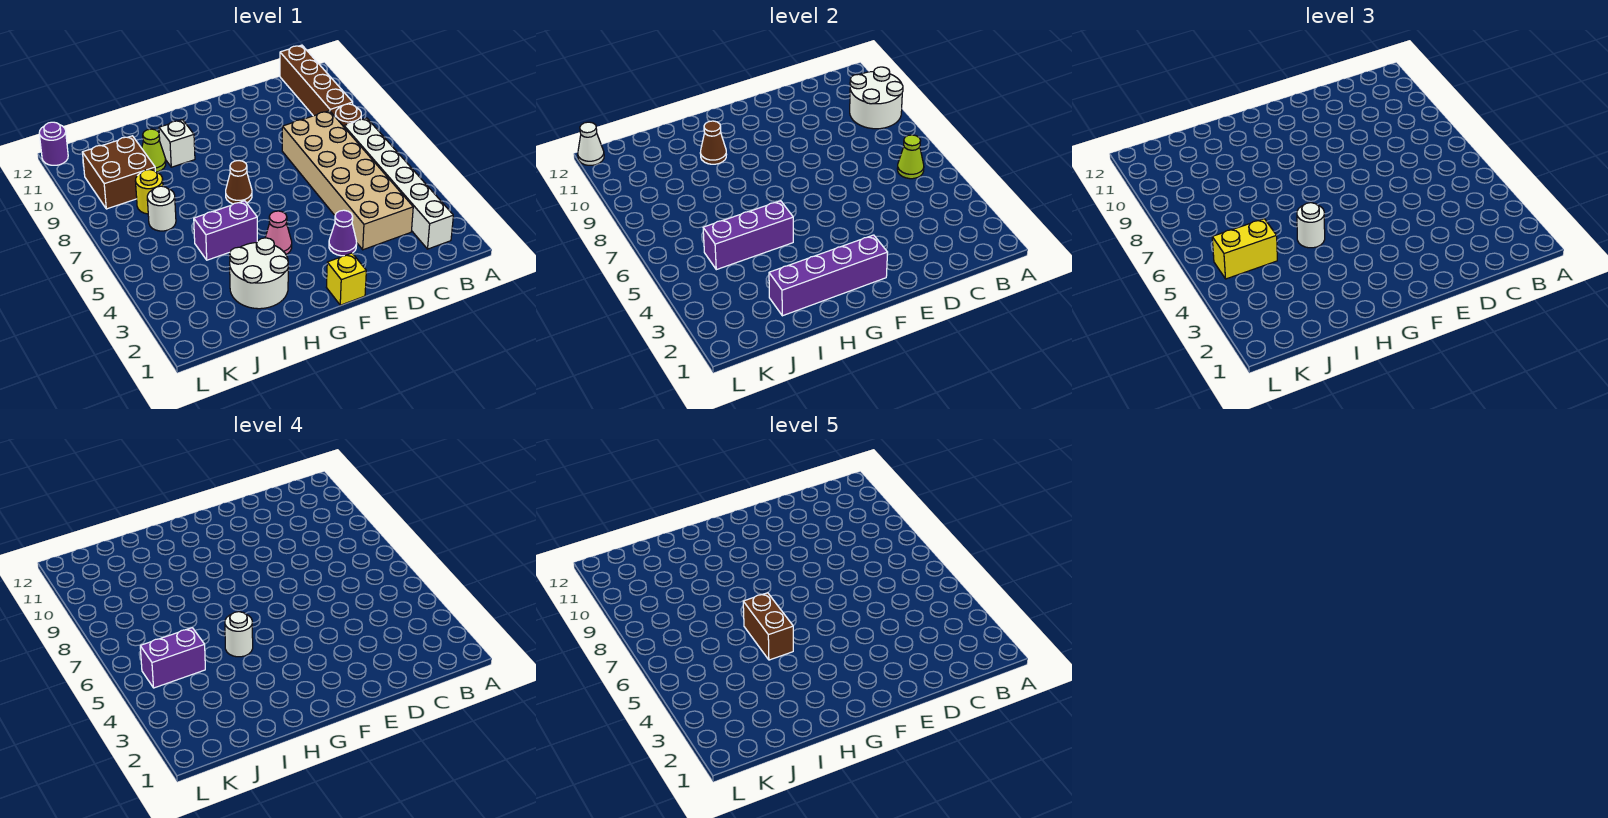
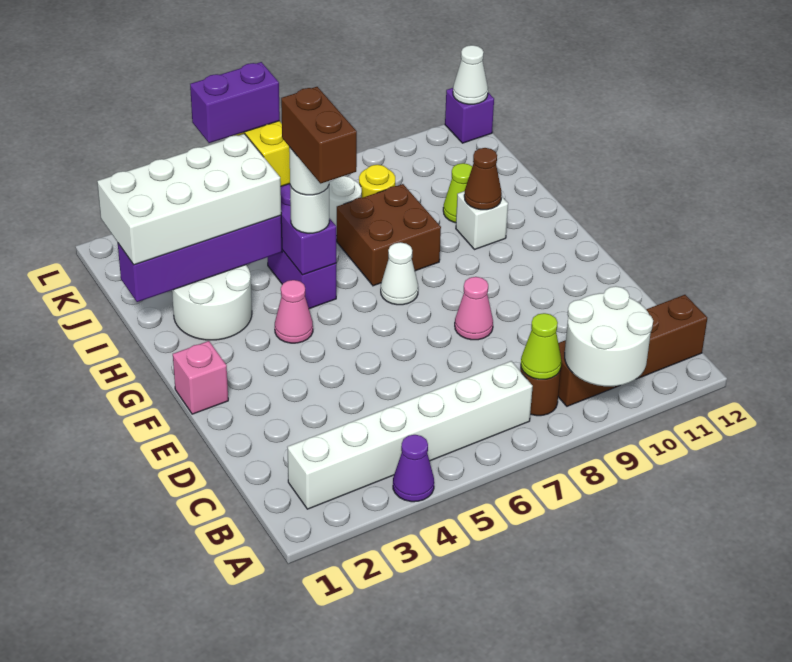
lime 1x1 cone [897,135,924,179] -> lime 1x1 cone moved to [521,313,562,379]
tan 2x6 brick [282,111,413,250] -> none
purple 1x1 cone [329,210,357,256] -> purple 1x1 cone moved to [393,435,434,502]
none -> pink 1x1 cone [455,277,493,340]
yellow 1x1 brick [326,253,366,305] -> pink 1x1 brick [173,341,228,414]
purple 1x4 brick [769,235,888,316] -> purple 1x4 brick turned to [118,216,282,302]
brown 1x1 cone [226,161,252,204] -> white 1x1 cone [381,242,418,305]
brown 1x2 brick [743,593,793,660] -> brown 1x2 brick turned to [281,87,357,184]
none -> white 2x4 brick [97,134,281,265]
purple 1x2 brick [140,628,205,688] -> purple 1x2 brick turned to [190,62,280,143]
brown 2x2 brick [82,136,155,209] -> brown 2x2 brick moved to [336,184,441,286]
purple 1x1 round brick [39,122,68,165] -> purple 1x1 brick [445,88,494,143]

